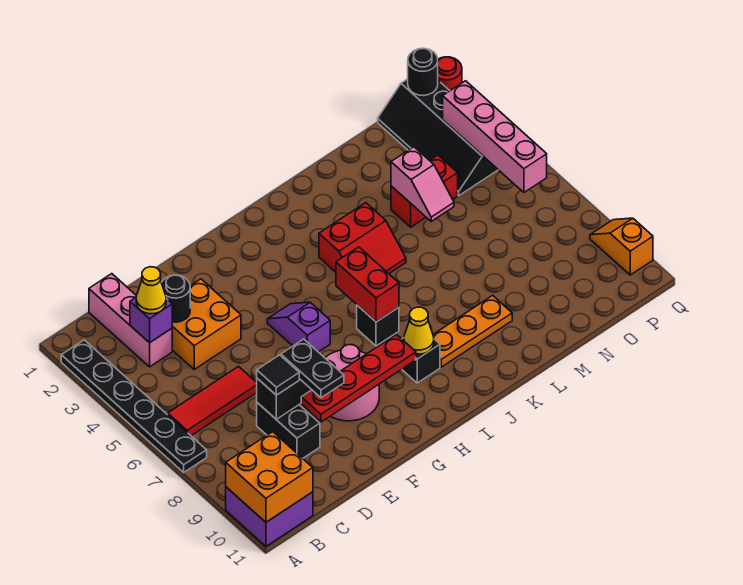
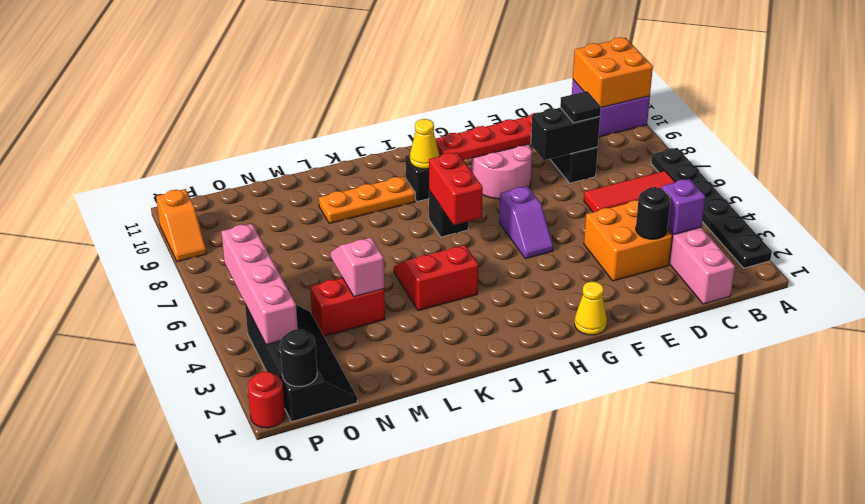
yellow 1x1 cone [136,267,166,314] -> yellow 1x1 cone moved to [575,282,607,335]
black 1x2 plate [281,339,344,398] -> none

